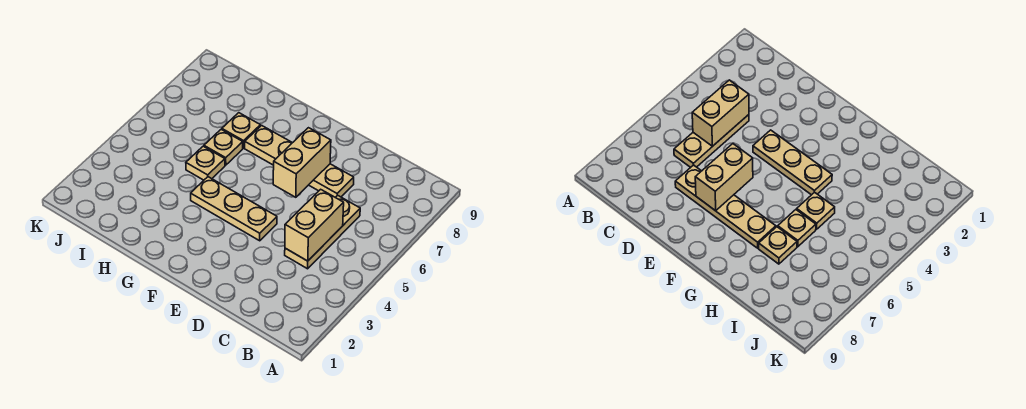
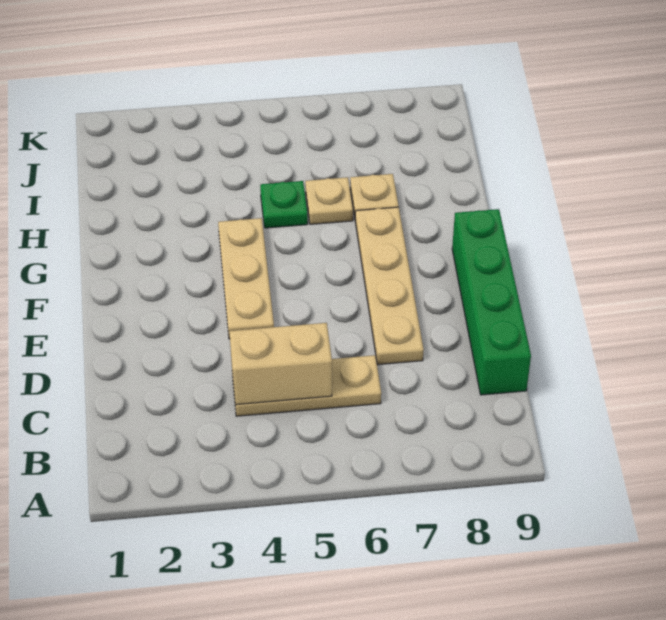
none -> green 1x4 brick [452,209,531,395]
tan 1x2 brick [273,128,331,197] -> none
tan 1x1 plate [186,146,225,180] -> green 1x1 plate [260,181,308,228]

